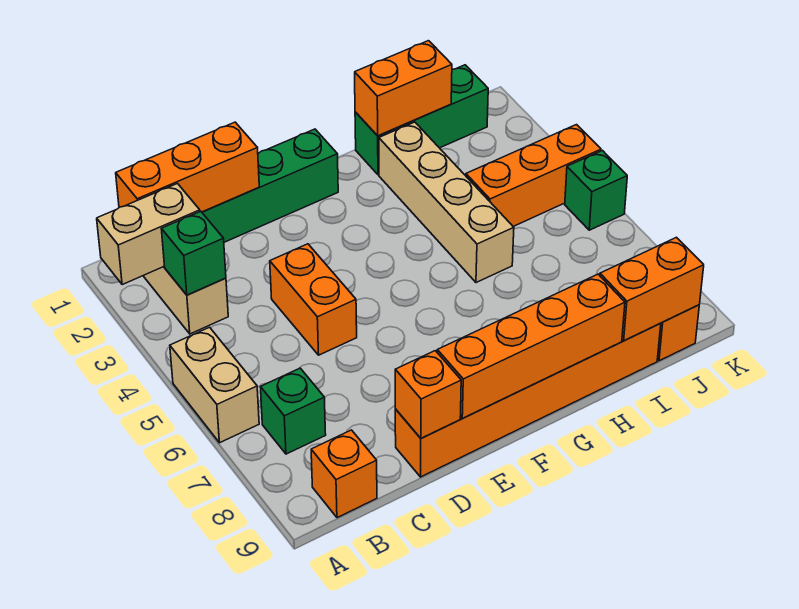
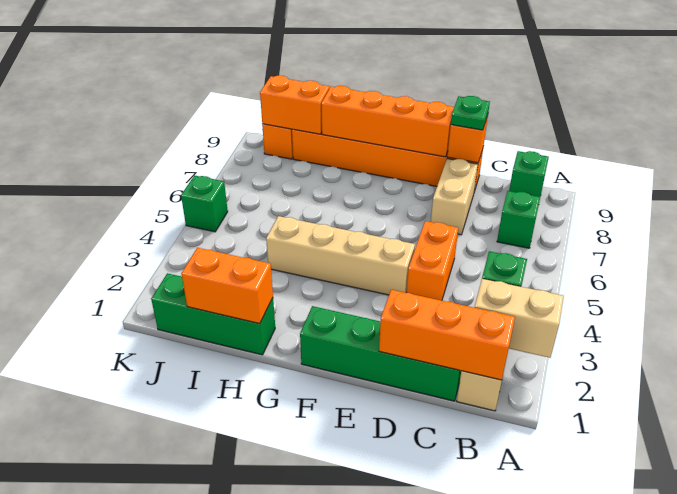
tan 1x2 brick [170,327,259,443] -> tan 1x2 brick moved to [431,159,478,235]
orange 1x1 brick [311,430,377,518] -> green 1x1 brick [509,151,549,197]
none -> green 1x1 plate [451,96,490,130]
tan 1x4 brick [379,122,514,283] -> tan 1x4 brick turned to [266,216,415,295]
orange 1x3 brick [466,125,601,226] -> none

